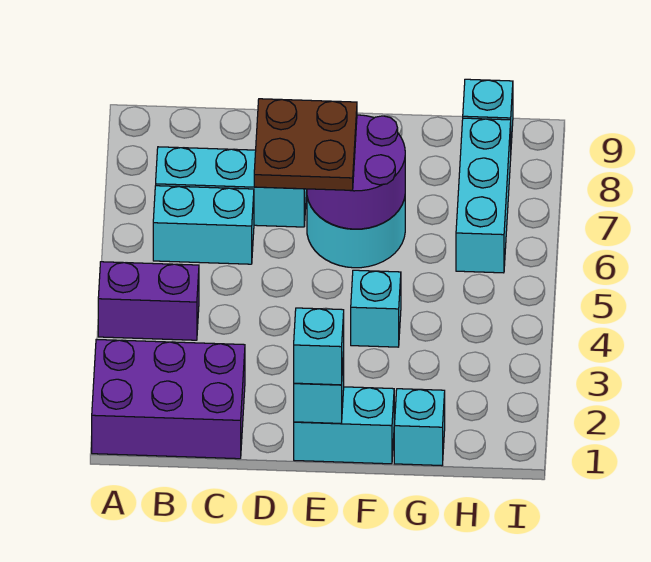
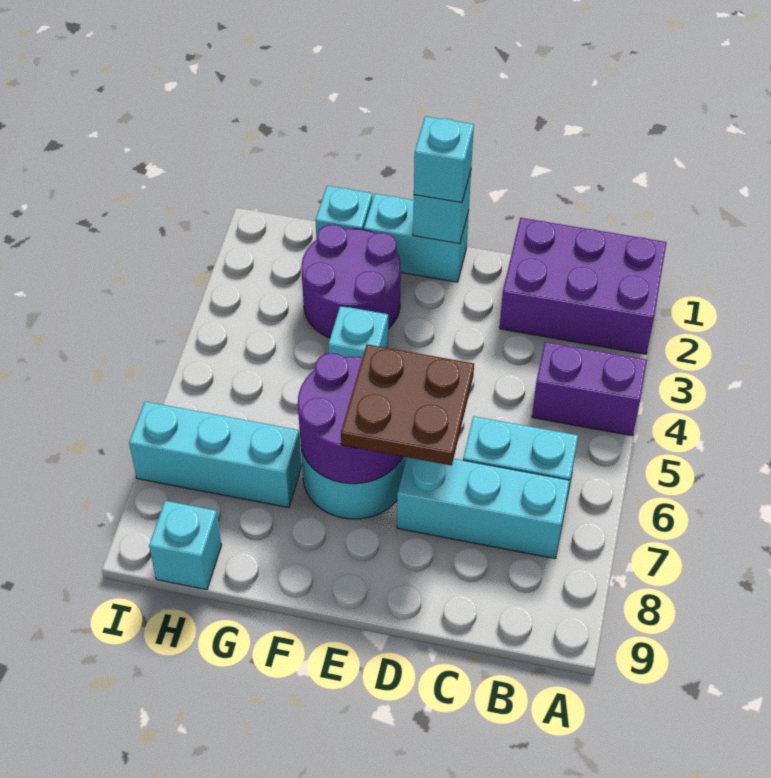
none -> purple 2x2 round brick [301,225,401,338]
cyan 1x3 brick [456,118,511,273] -> cyan 1x3 brick turned to [129,402,302,508]

